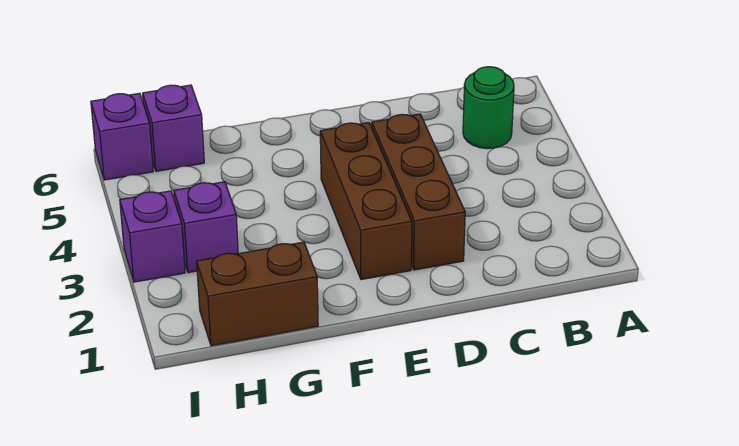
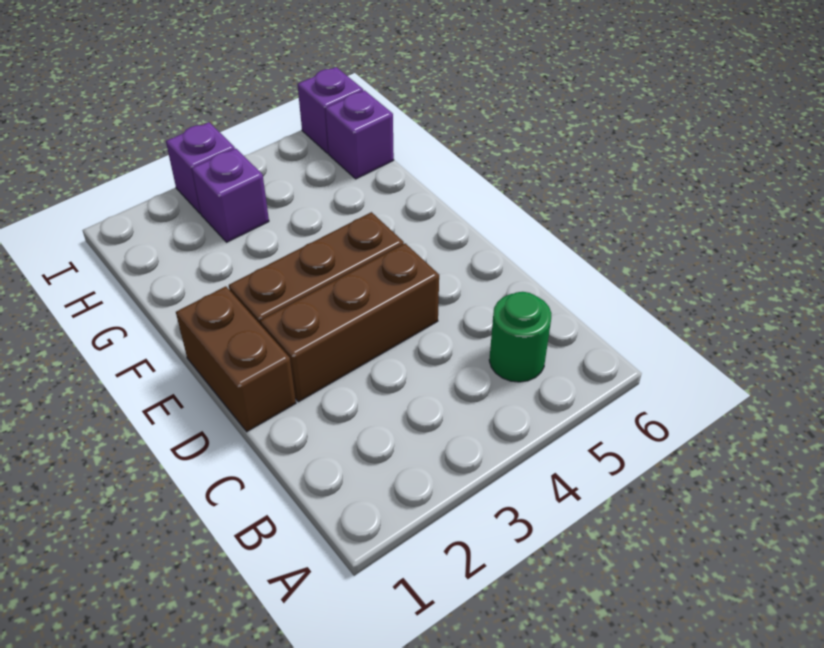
brown 1x2 brick [197,242,318,346] -> brown 1x2 brick moved to [176,286,296,432]

